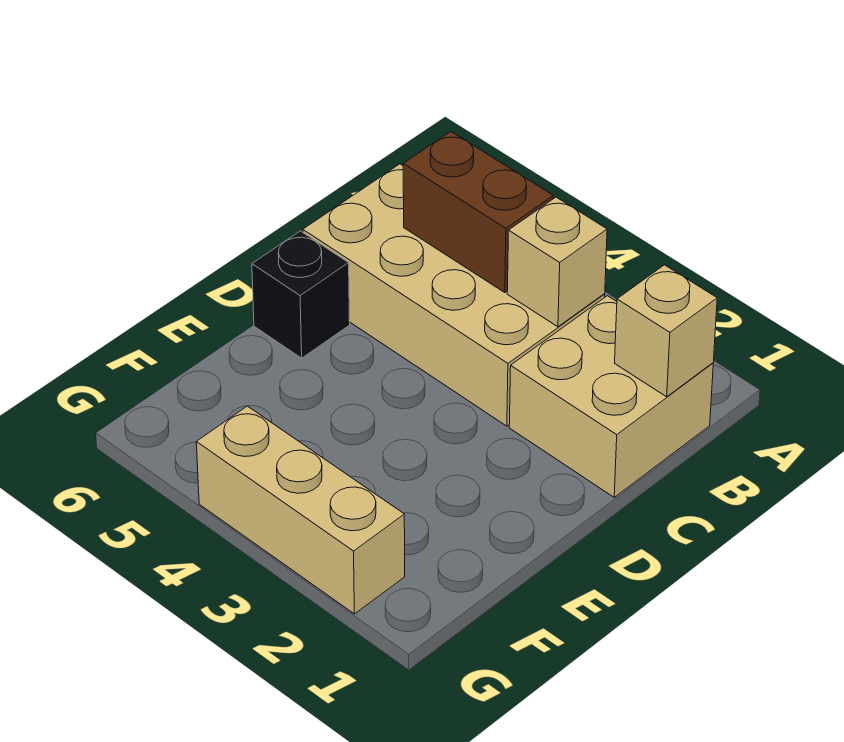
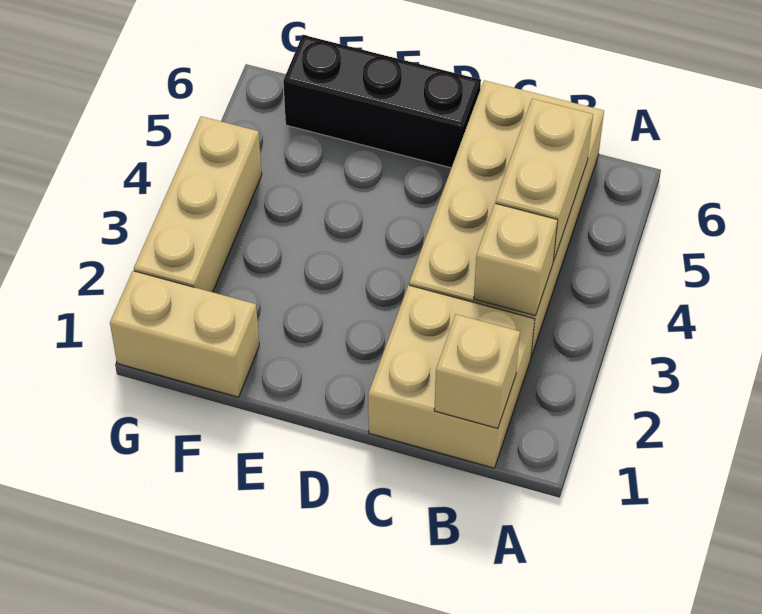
brown 1x2 brick [403,132,553,293] -> tan 1x2 brick [496,99,593,261]
black 1x1 brick [252,231,350,358] -> black 1x3 brick [283,35,481,168]
none -> tan 1x2 brick [110,271,259,397]

